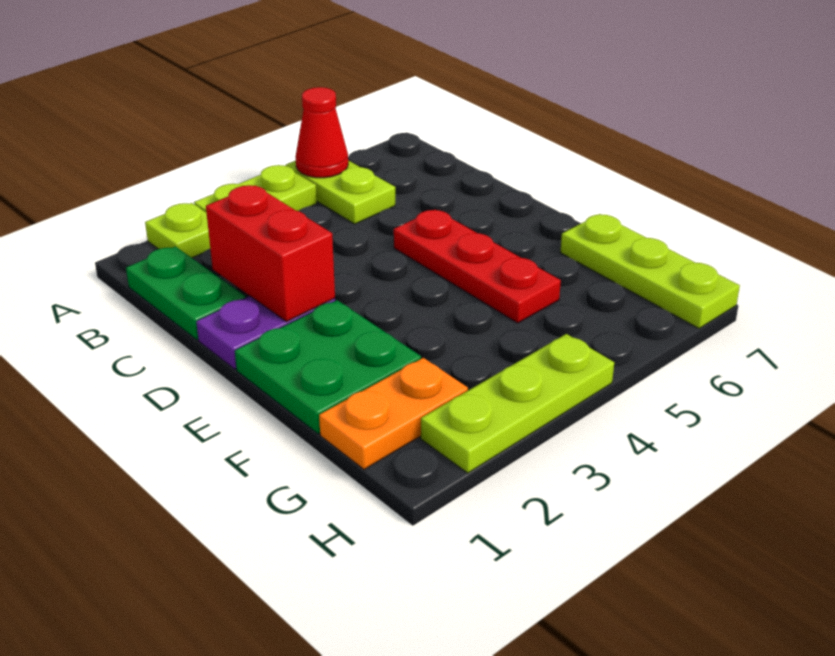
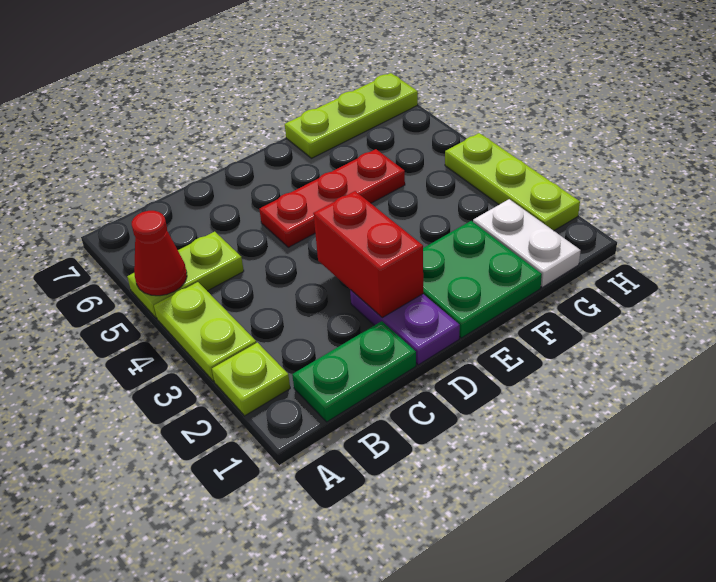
red 1x2 brick [206,185,335,322] -> red 1x2 brick turned to [313,191,423,318]
orange 1x2 plate [319,358,468,469] -> white 1x2 plate [473,199,581,287]

